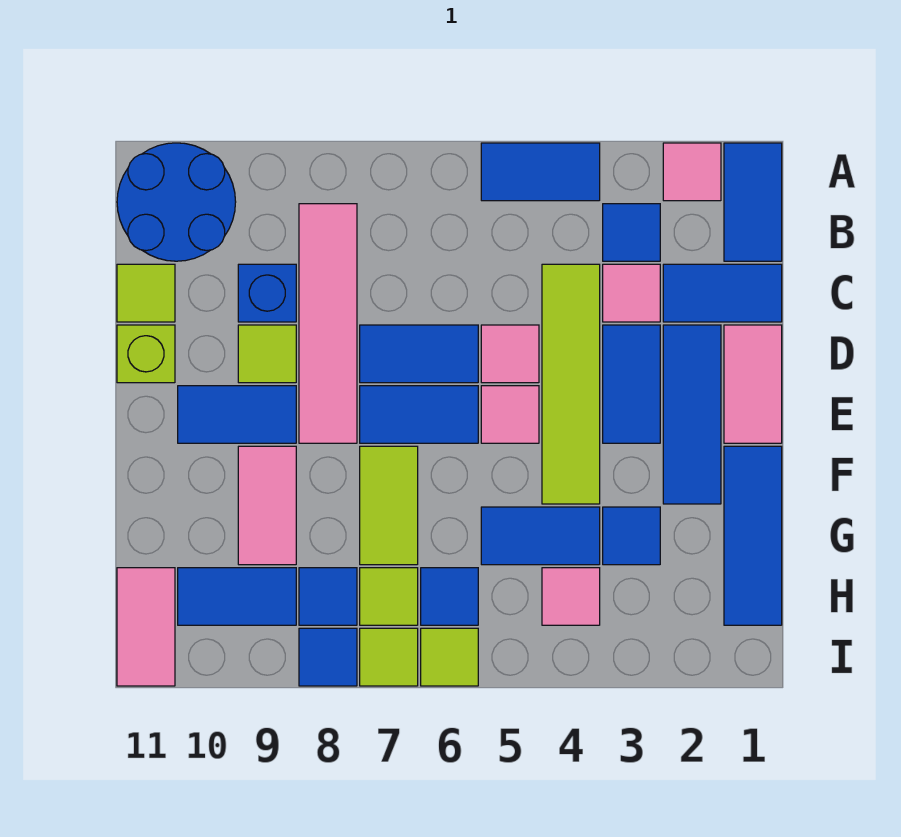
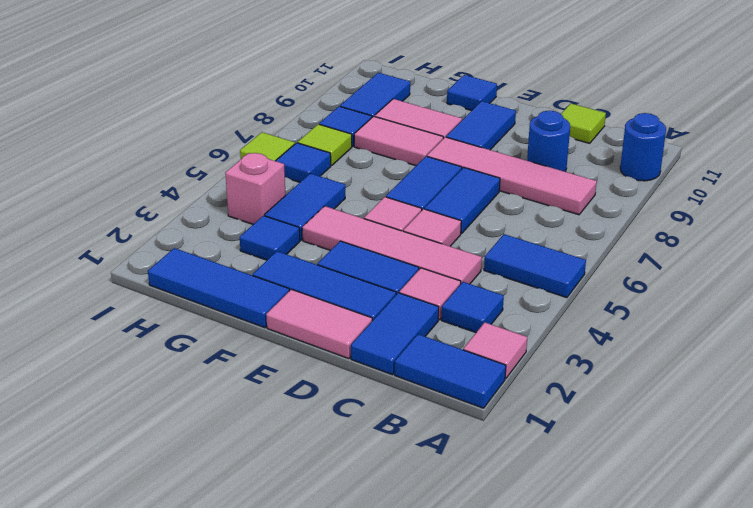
blue 1x2 tile [481,143,600,201] -> blue 1x2 tile turned to [484,234,586,298]
blue 2x2 round brick [117,143,236,261] -> blue 1x1 round brick [620,113,666,181]
lime 1x4 tile [542,264,600,504] -> pink 1x4 tile [302,206,482,284]
blue 1x1 brick [238,264,296,322] -> blue 1x1 round brick [527,111,570,172]
lime 1x1 tile [238,325,296,383] -> none
lime 1x1 brick [117,325,175,383] -> none
lime 1x2 tile [360,446,418,565] -> none
pink 1x1 tile [542,568,600,625] -> pink 1x1 brick [225,153,285,224]
pink 1x2 tile [117,568,175,686] -> pink 1x2 tile moved to [354,116,443,166]
lime 1x1 tile [360,628,418,686] -> none
blue 1x1 tile [299,628,357,686] -> blue 1x1 tile moved to [447,75,497,111]

